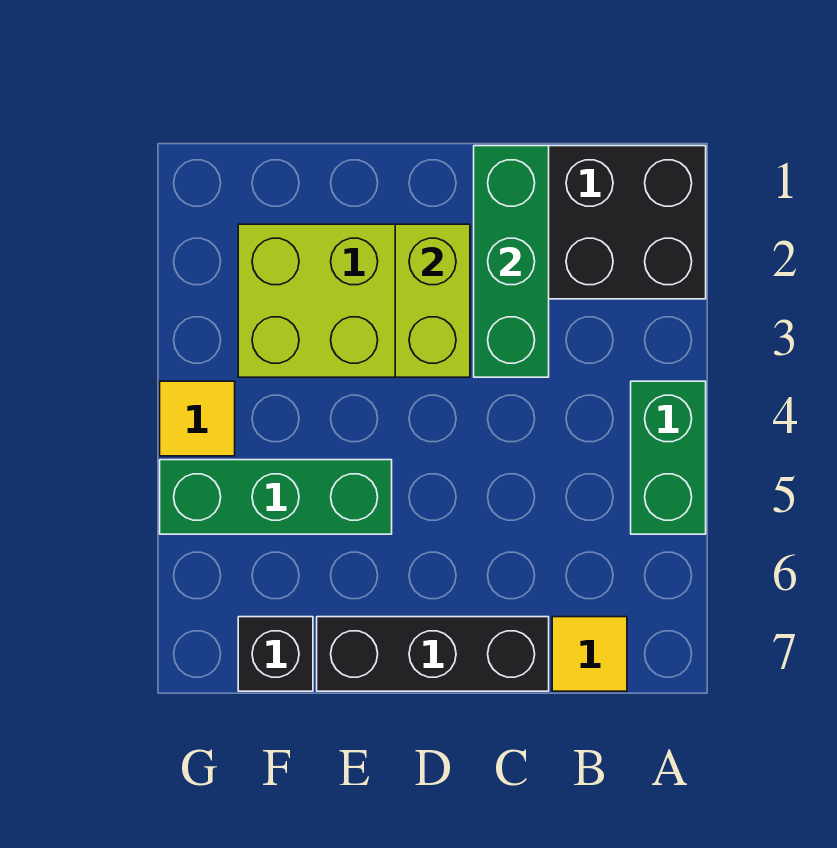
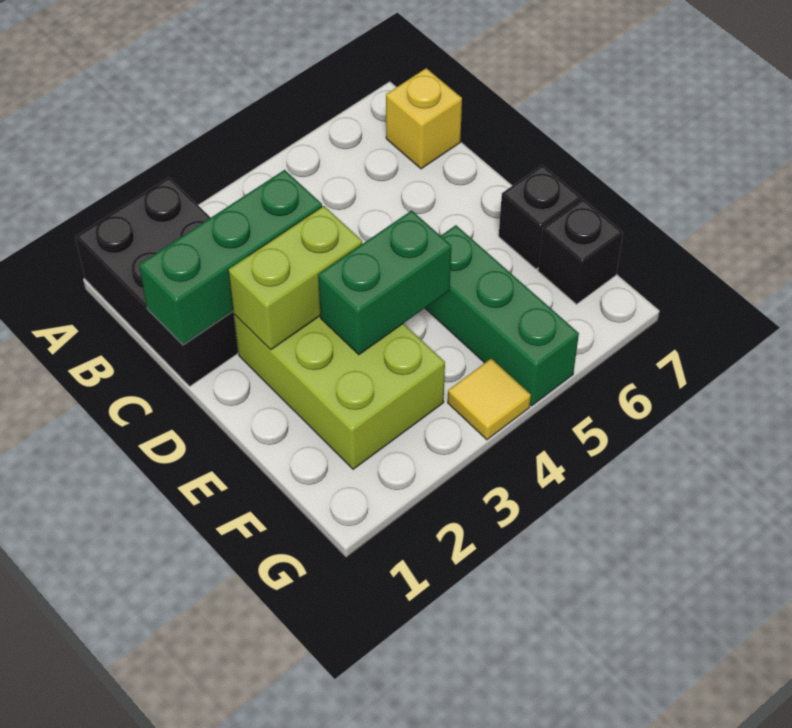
green 1x2 brick [631,381,706,534] -> green 1x2 brick moved to [318,210,451,355]
yellow 1x1 tile [552,617,627,691] -> yellow 1x1 brick [386,68,462,169]
black 1x3 brick [317,617,549,691] -> black 1x1 brick [499,165,581,269]

